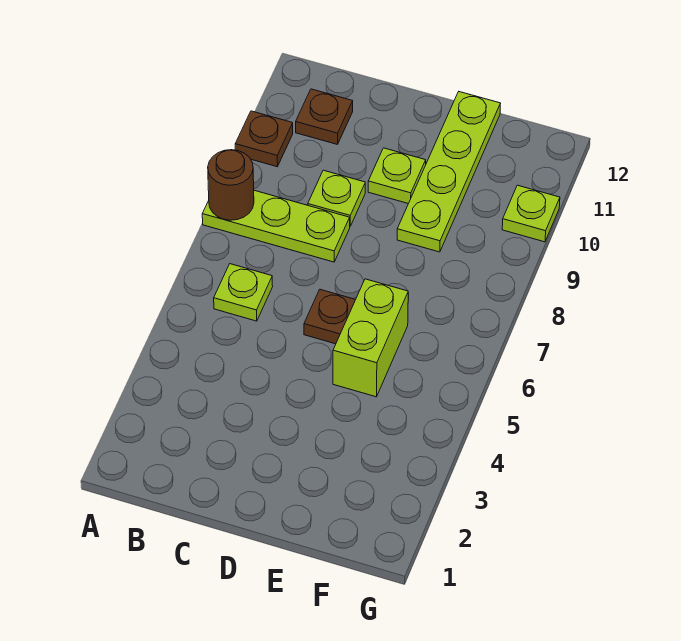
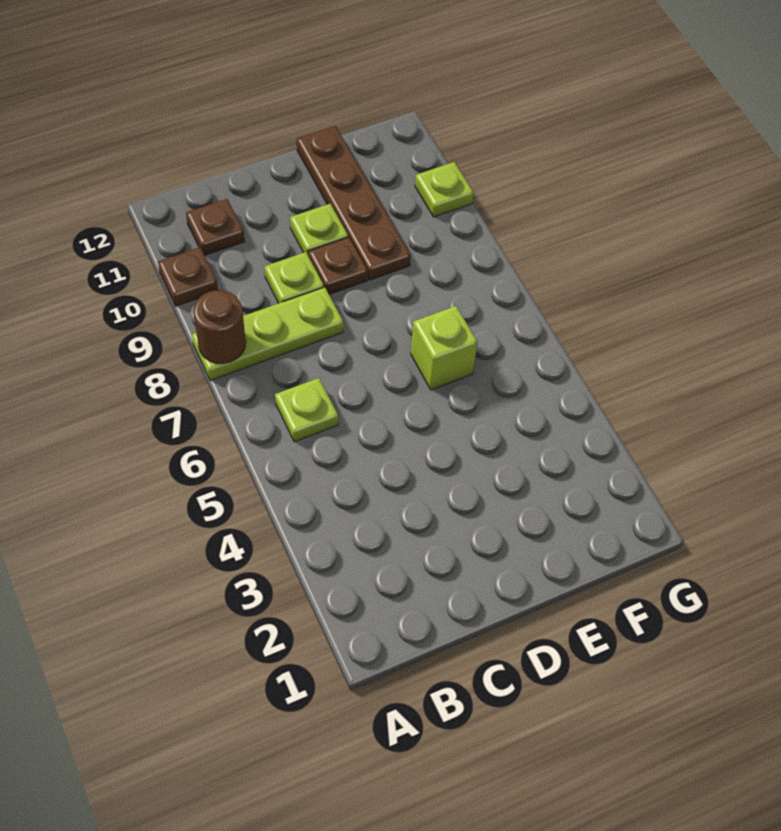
brown 1x1 plate [304,289,356,344] -> brown 1x1 plate moved to [308,237,368,294]
lime 1x2 brick [333,279,408,397] -> lime 1x1 brick [411,306,478,390]
lime 1x4 plate [397,92,501,252] -> brown 1x4 plate [297,126,411,280]

